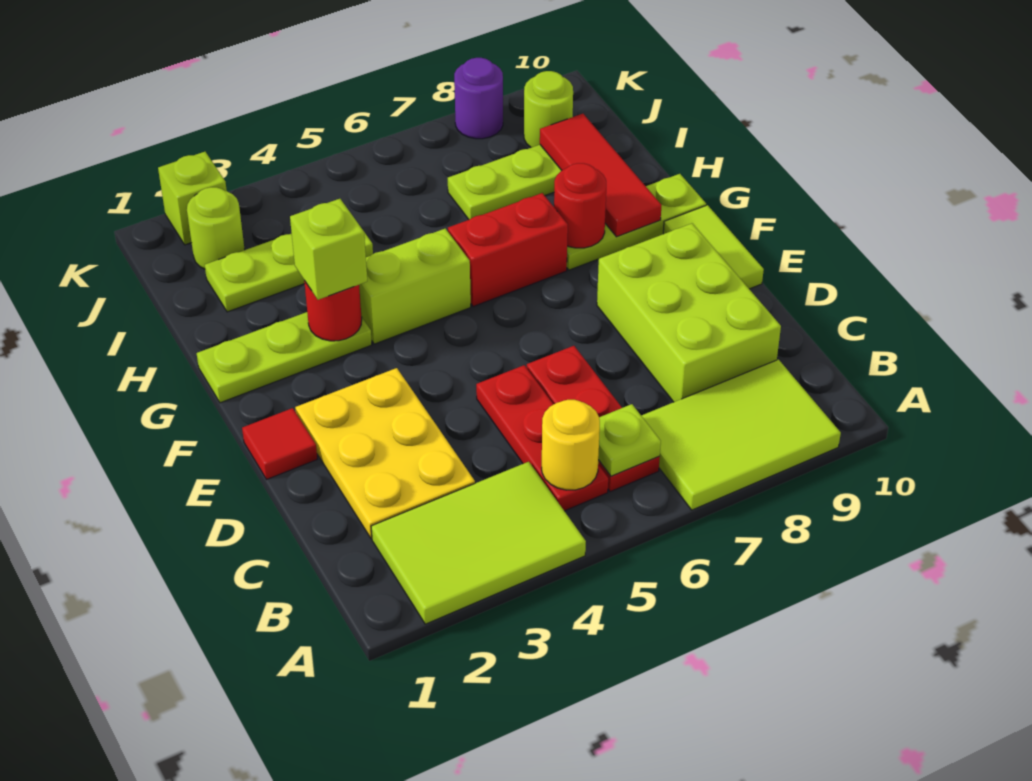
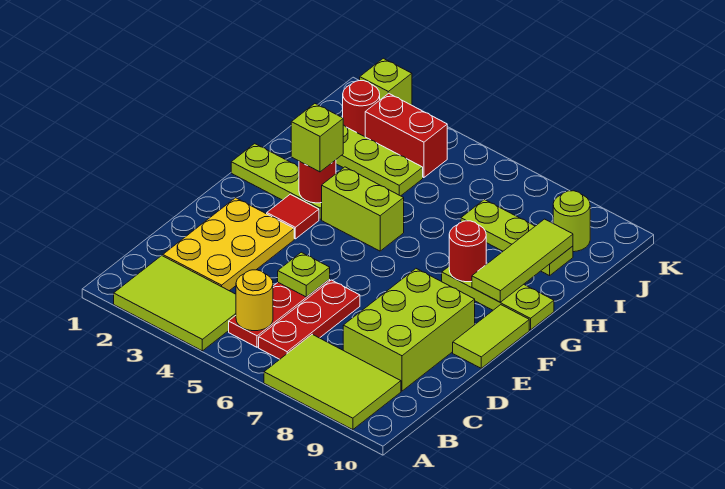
lime 1x1 plate [598,404,661,476] -> lime 1x1 plate moved to [278,252,330,297]
red 1x1 tile [242,408,317,479] -> red 1x1 tile moved to [267,194,319,239]
red 1x2 brick [448,193,568,307] -> red 1x2 brick moved to [365,93,447,178]
red 1x3 tile [540,114,662,237] -> lime 1x3 tile [472,219,573,302]
lime 1x1 round brick [187,187,245,269] -> red 1x1 round brick [343,81,380,137]
purple 1x1 round brick [454,58,503,139] -> none

